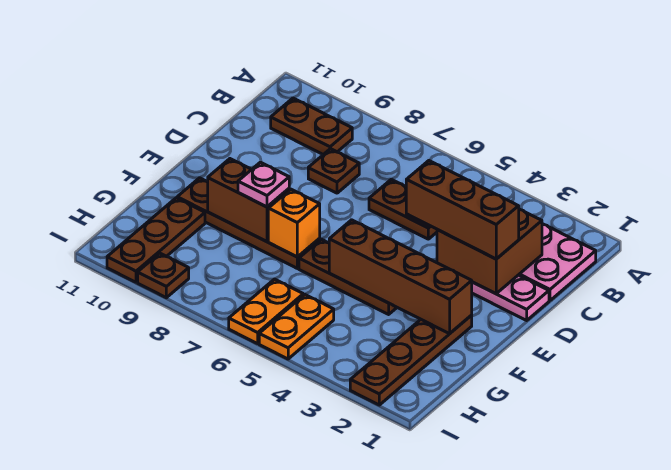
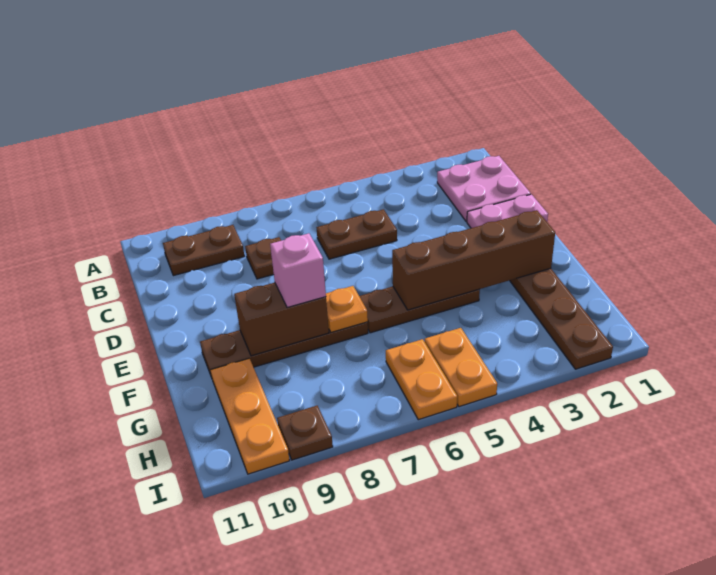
brown 2x2 brick [437,209,542,294] -> none
brown 1x3 brick [406,161,519,259] -> none
orange 1x1 brick [268,189,320,257] -> orange 1x1 plate [326,286,368,332]
pink 1x1 plate [238,162,289,207] -> pink 1x1 brick [270,233,326,308]
brown 1x3 plate [107,198,205,282] -> orange 1x3 plate [211,358,290,474]

